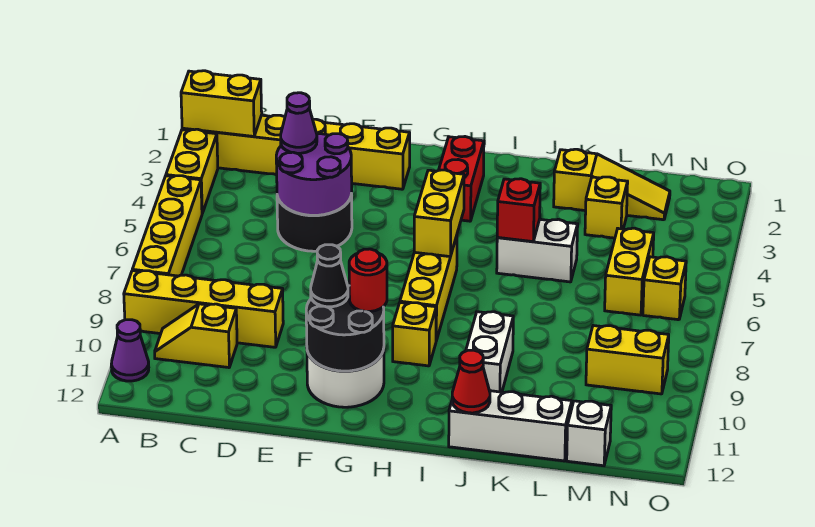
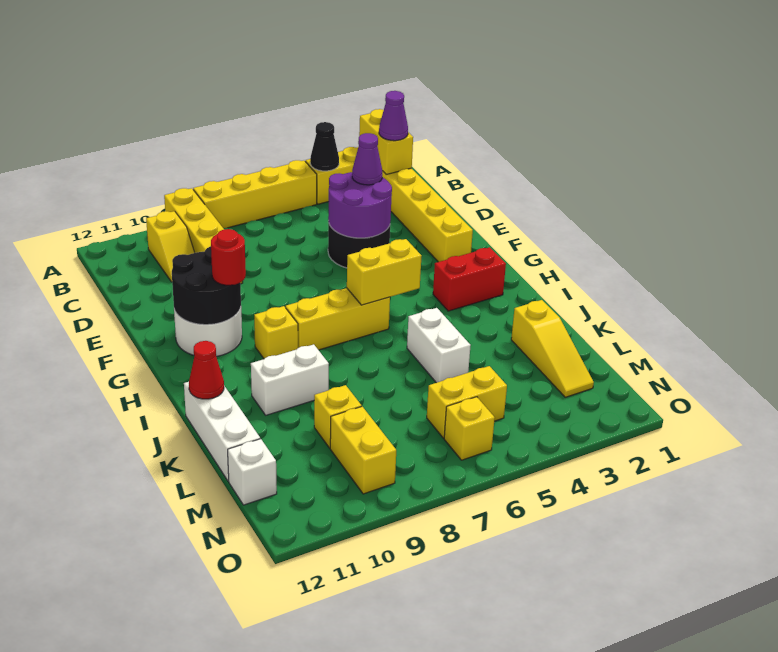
purple 1x1 cone [111,320,149,381] -> purple 1x1 cone moved to [379,91,408,141]
yellow 1x2 slope [155,304,237,368] -> yellow 1x2 slope turned to [146,211,195,282]
black 1x1 cone [311,245,348,307] -> black 1x1 cone moved to [310,122,339,171]
red 1x1 brick [497,179,540,242] -> none
yellow 1x1 brick [585,177,628,238] -> yellow 1x1 brick moved to [314,385,362,448]

